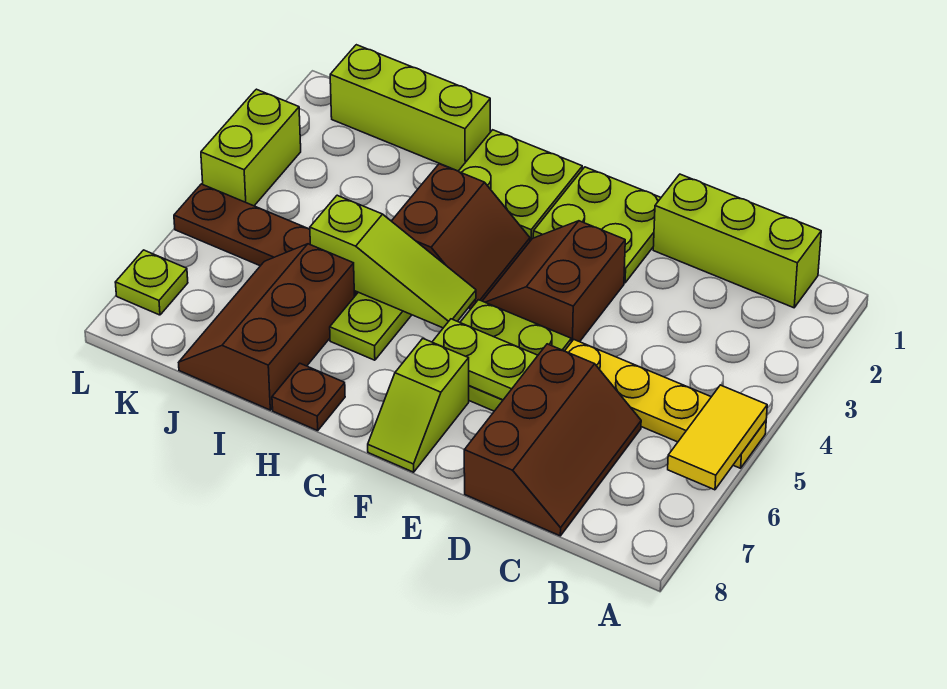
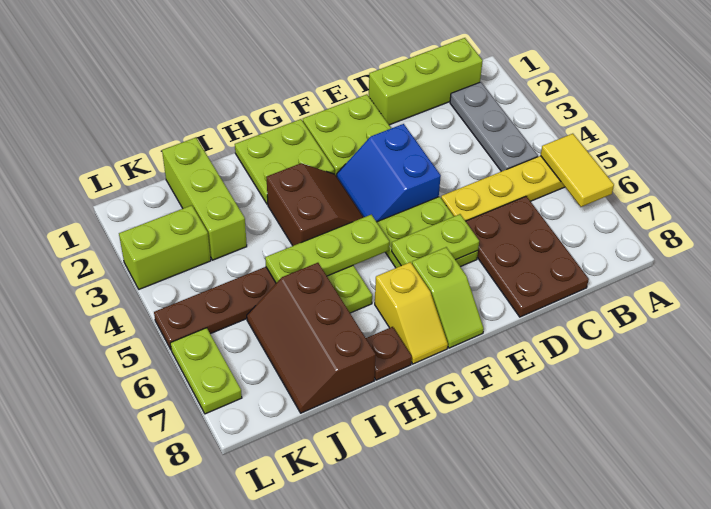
none -> grey 1x3 plate [450,82,538,171]
brown 2x3 slope [464,344,641,536] -> brown 2x3 plate [466,196,589,317]
brown 2x2 slope [483,221,625,342] -> blue 2x2 slope [337,124,441,222]
lime 1x3 slope [310,195,476,328] -> lime 1x3 plate [265,215,389,283]
none -> yellow 1x2 slope [375,262,448,364]
lime 1x3 brick [330,45,490,171] -> lime 1x3 brick turned to [162,138,247,260]
lime 1x2 brick [201,89,301,206] -> lime 1x2 brick turned to [119,205,211,289]
lime 1x1 plate [115,250,188,315] -> lime 1x2 plate [170,328,242,414]

